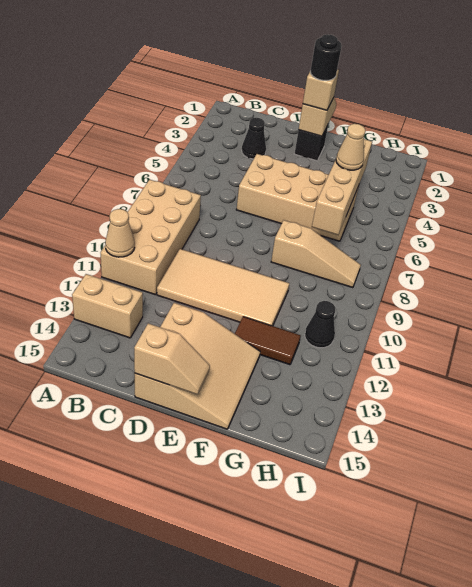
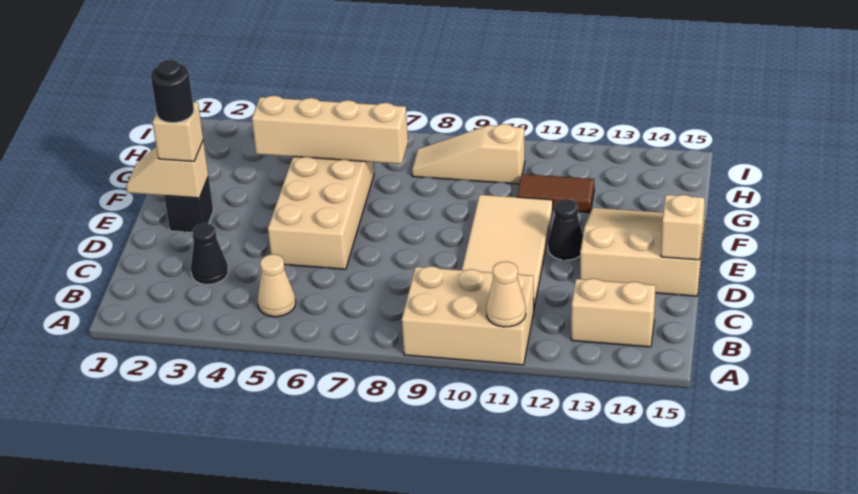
tan 2x4 brick [100,180,201,295] -> tan 2x3 brick [402,266,534,365]
tan 1x2 brick [72,274,143,338] -> tan 1x2 brick turned to [571,279,656,347]
tan 1x3 slope [271,220,361,288] -> tan 1x3 slope turned to [412,124,525,184]
brown 1x2 tile [235,317,301,365] -> brown 1x2 tile turned to [517,174,594,213]
tan 1x1 cone [336,124,365,170] -> tan 1x1 cone moved to [258,254,296,317]
black 1x1 cone [305,301,335,348] -> black 1x1 cone moved to [548,199,583,260]

